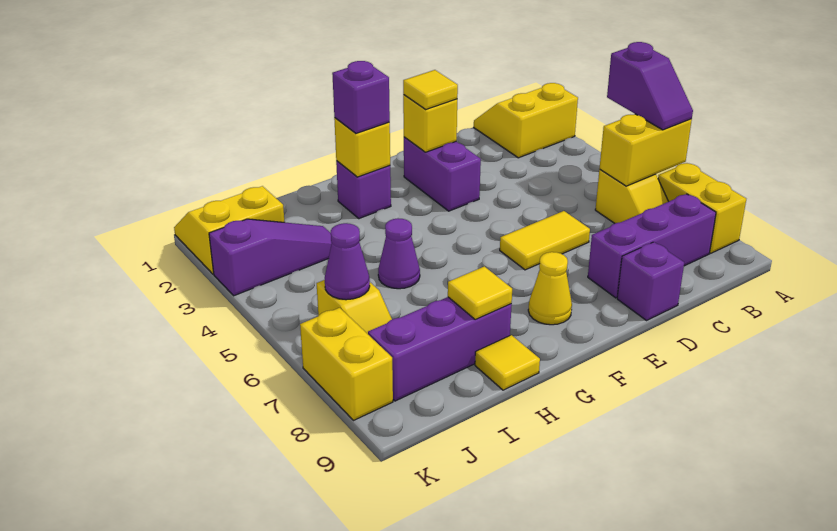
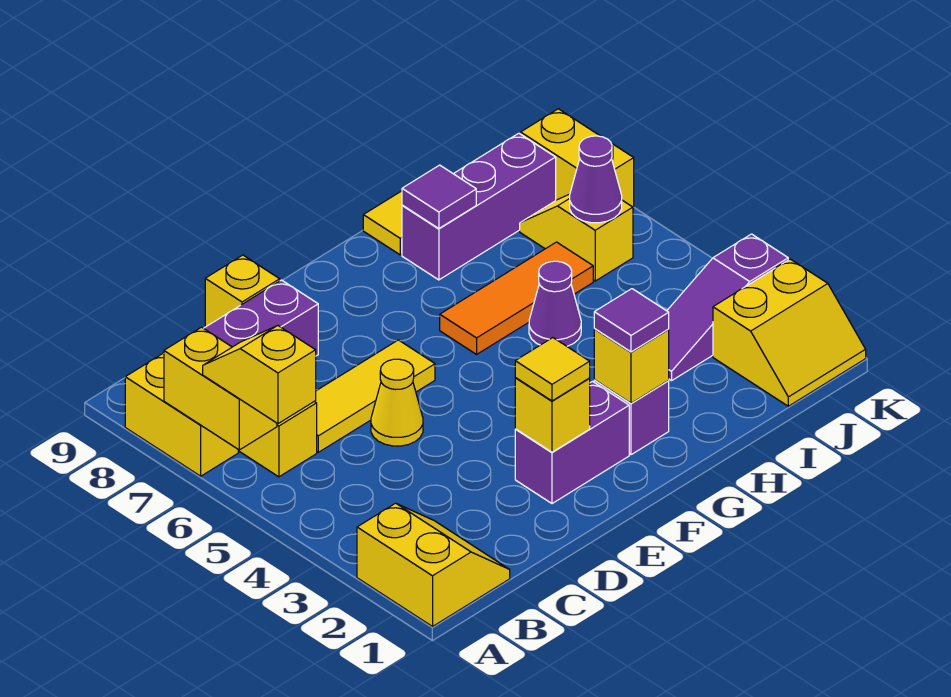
yellow 2x2 slope [474,83,578,158] -> yellow 2x2 slope turned to [357,503,510,627]
purple 1x2 slope [607,42,693,130] -> yellow 1x2 slope [203,325,316,424]
yellow 1x2 brick [599,114,692,186] -> yellow 1x2 brick turned to [164,327,277,450]
yellow 1x2 tile [500,211,590,270] -> yellow 1x3 tile [315,340,435,452]
purple 1x1 brick [617,242,684,320] -> yellow 1x1 brick [205,255,280,327]
purple 1x2 brick [404,137,481,211] -> purple 1x2 brick turned to [515,382,629,504]
yellow 1x1 cone [528,252,572,325] -> yellow 1x1 cone moved to [371,359,423,446]
purple 1x1 brick [332,61,390,133] -> purple 1x1 tile [594,289,669,352]
none -> orange 1x3 tile [440,242,593,354]
yellow 1x1 tile [448,266,512,320] -> purple 1x1 tile [402,165,476,229]

